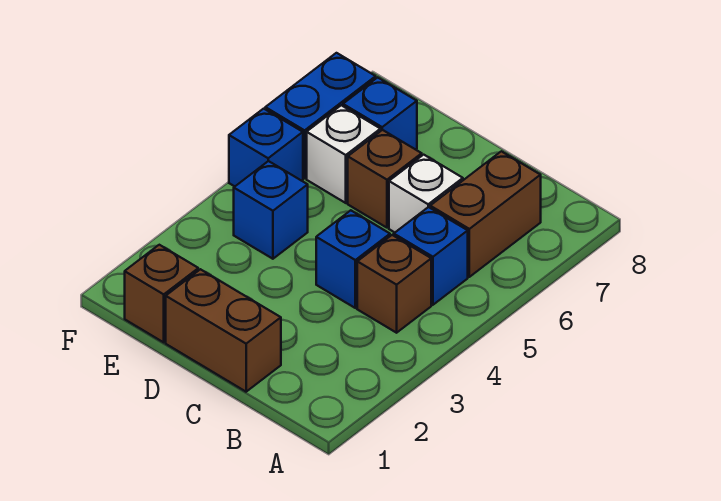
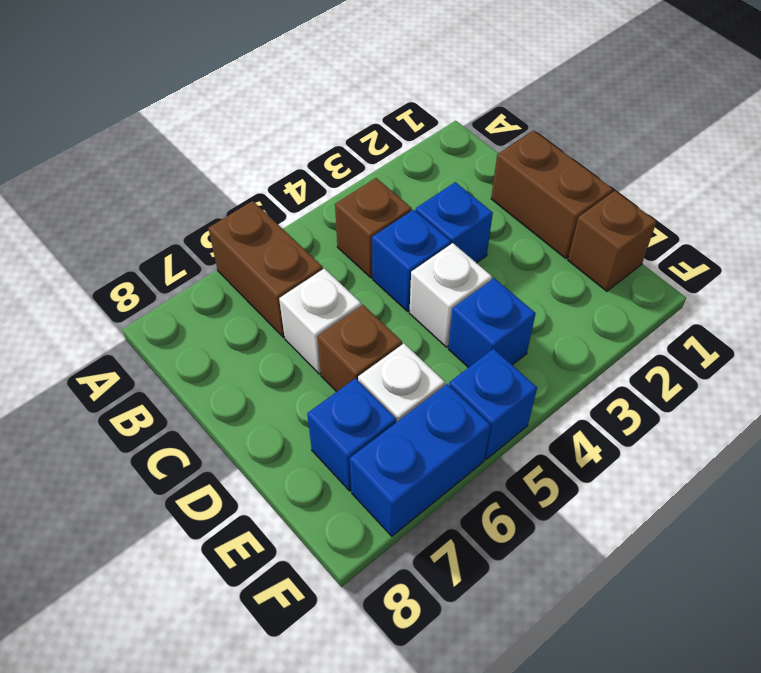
blue 1x1 brick [394,207,468,305] -> blue 1x1 brick moved to [416,182,493,263]
brown 1x2 brick [430,151,541,277] -> brown 1x2 brick turned to [208,201,323,337]
none -> white 1x1 brick [409,243,492,347]

